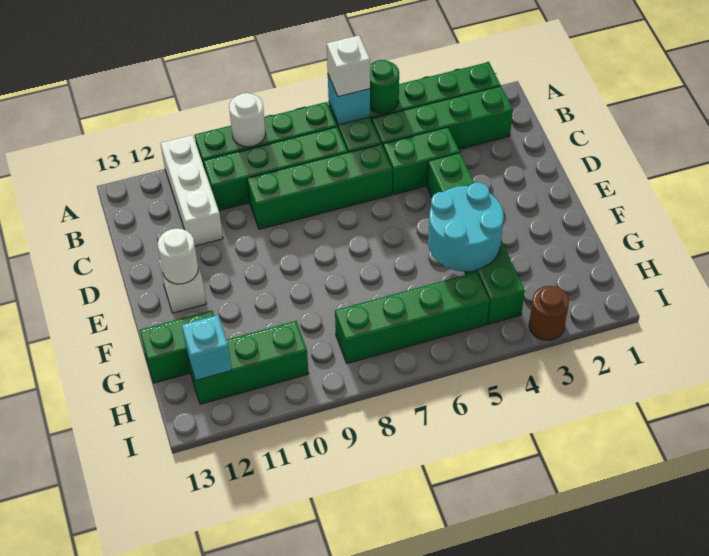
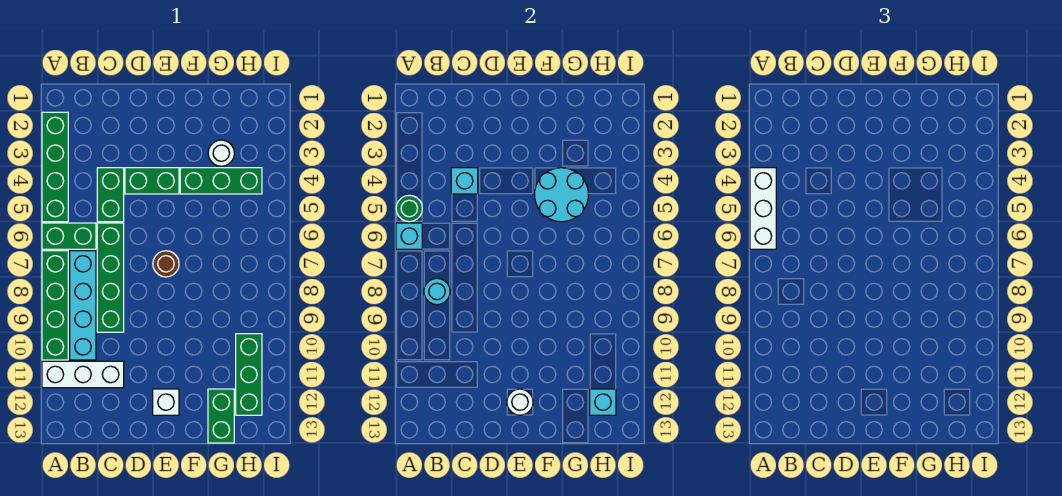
white 1x1 brick [327,36,370,97] -> white 1x3 brick [750,168,776,249]
white 1x1 round brick [229,93,266,147] -> white 1x1 round brick moved to [208,140,234,166]
green 1x4 brick [372,86,513,149] -> none
green 1x4 brick [204,127,348,211] -> cyan 1x4 brick [70,251,96,360]
none -> cyan 1x1 round brick [424,278,450,305]
none -> cyan 1x1 brick [451,168,478,194]
green 1x4 brick [335,272,489,363] -> none
brown 1x1 round brick [529,286,569,340] -> brown 1x1 round brick moved to [153,251,179,277]

